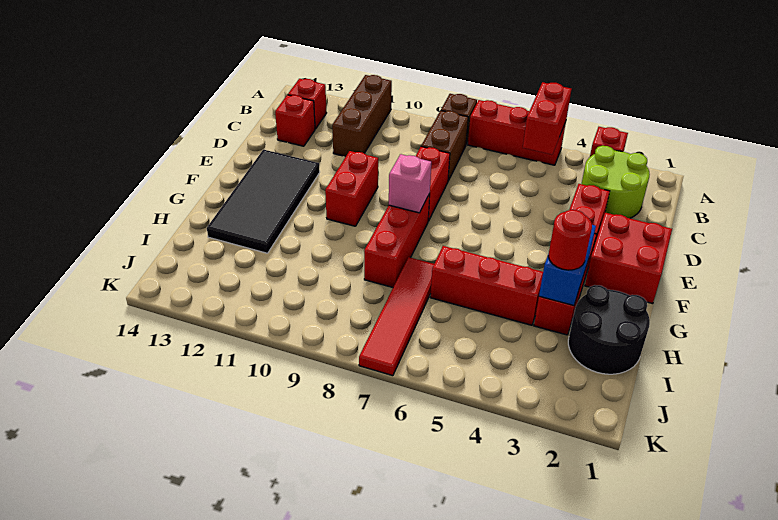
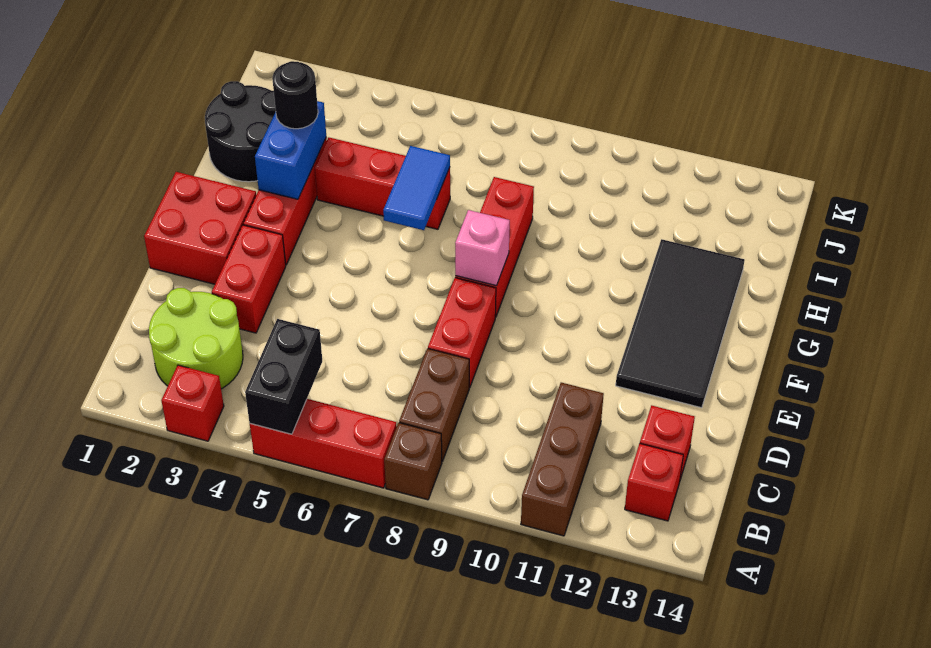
red 1x2 brick [523,82,572,155] -> black 1x2 brick [245,319,322,434]
red 1x2 brick [325,151,378,226] -> none
none -> blue 1x2 tile [383,146,450,230]
red 1x1 round brick [548,210,592,270] -> black 1x1 round brick [272,61,318,129]
red 1x4 tile [359,257,434,376] -> none

